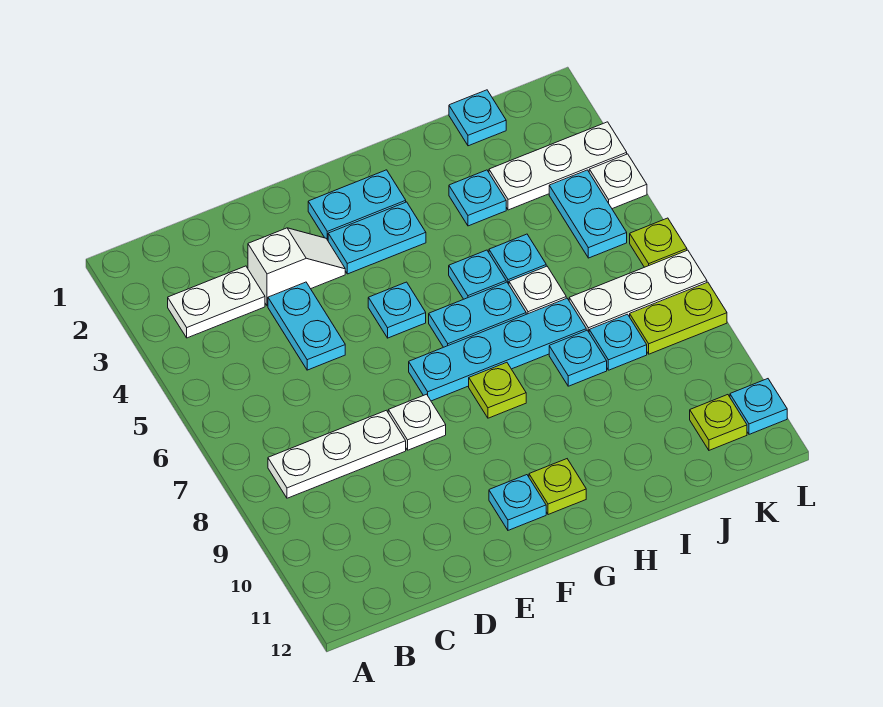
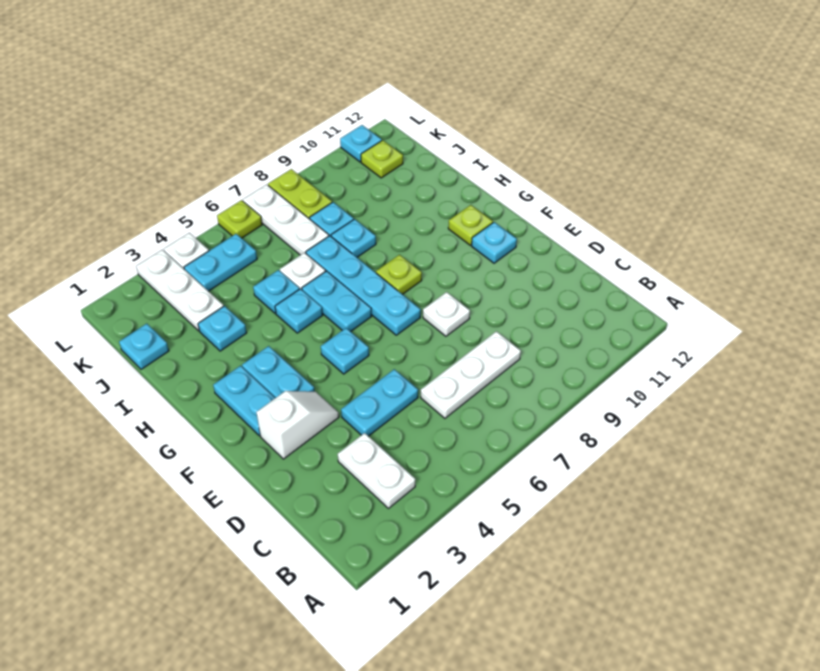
white 1x3 plate [268,410,406,498] -> white 1x3 plate turned to [421,331,521,418]
white 1x2 slope [248,228,345,306] -> white 1x2 slope turned to [256,391,339,459]

